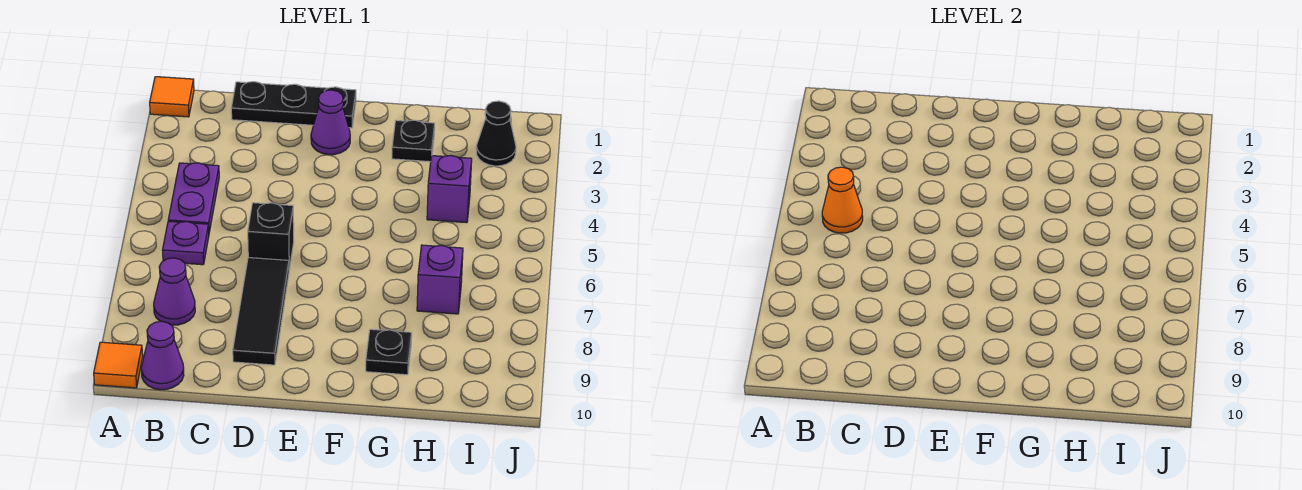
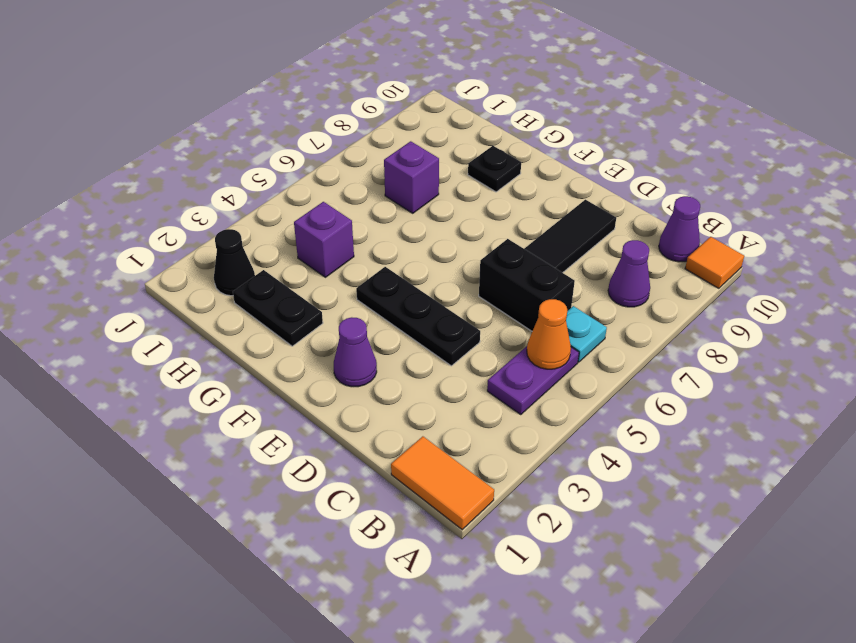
orange 1x1 tile [150,77,194,117] -> orange 1x2 tile [391,436,494,530]
purple 1x1 plate [162,221,209,265] -> cyan 1x1 plate [566,306,607,362]
black 1x3 plate [231,82,356,128] -> black 1x3 plate moved to [356,267,480,366]
black 1x1 brick [248,203,294,269] -> black 1x2 brick [479,239,575,331]
black 1x1 plate [392,120,435,162] -> black 1x2 plate [233,270,323,346]

